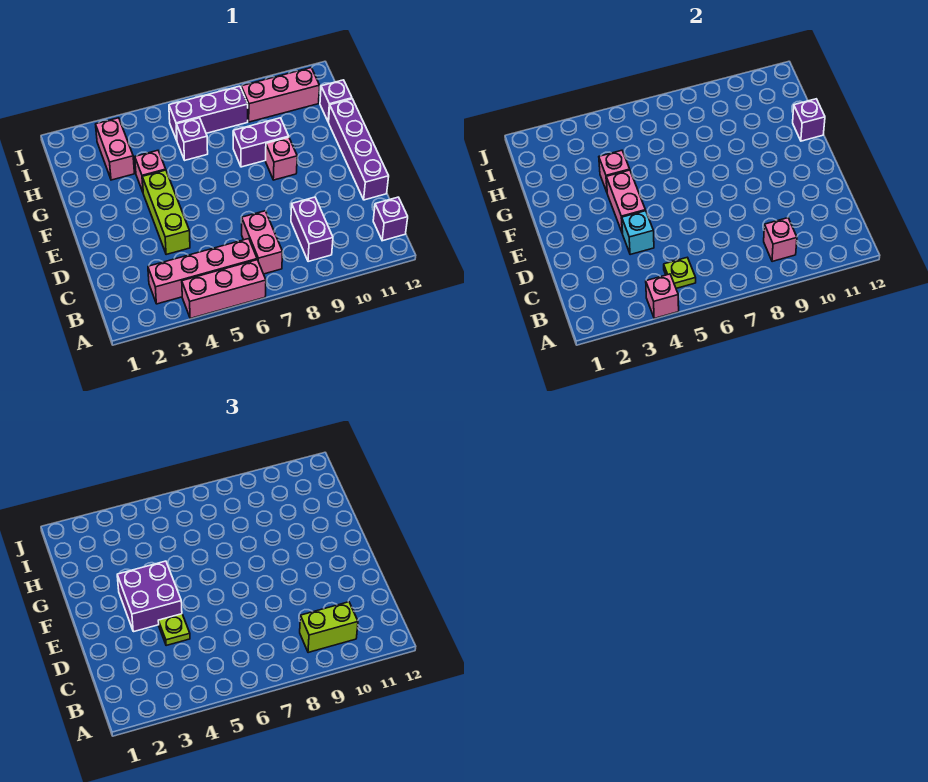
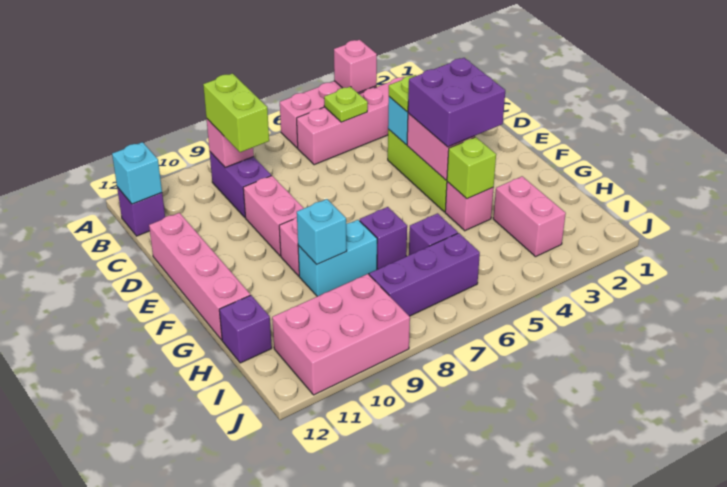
pink 1x2 brick [241,211,283,274] -> pink 1x2 brick moved to [243,176,304,256]
lime 1x2 brick [300,602,358,653] -> lime 1x2 brick turned to [203,74,269,152]
none -> cyan 1x1 brick [112,142,162,204]
purple 1x4 brick [329,99,389,200] -> pink 1x4 brick [149,213,250,340]
pink 1x1 brick [599,150,630,192] -> lime 1x1 brick [447,137,496,199]
purple 1x2 brick [233,118,289,167] -> cyan 1x2 brick [298,220,377,296]
none -> cyan 1x1 brick [297,199,347,264]
purple 1x1 brick [793,99,825,141] -> purple 1x1 brick moved to [360,207,407,269]
pink 1x3 brick [241,68,320,122] -> pink 2x3 brick [272,274,410,395]

